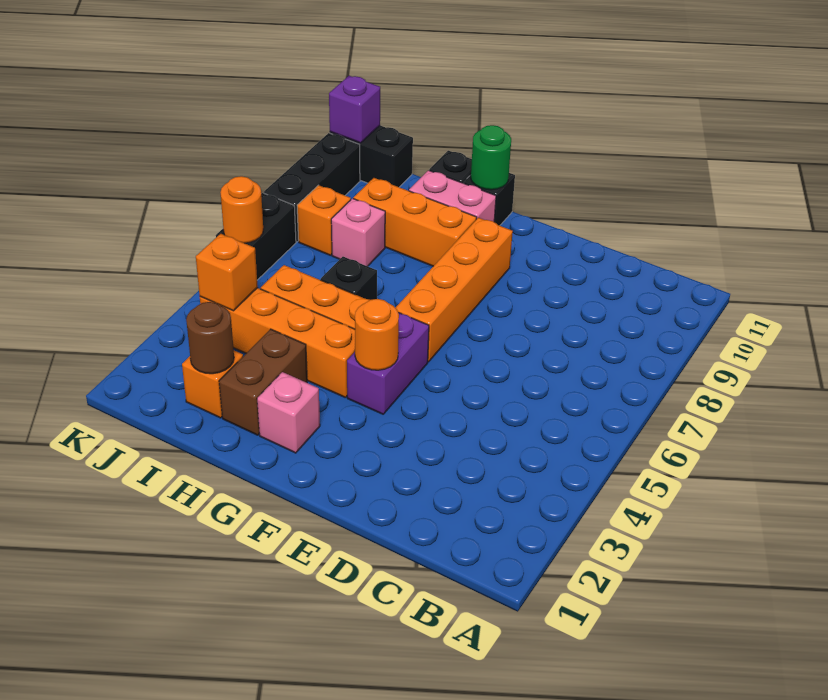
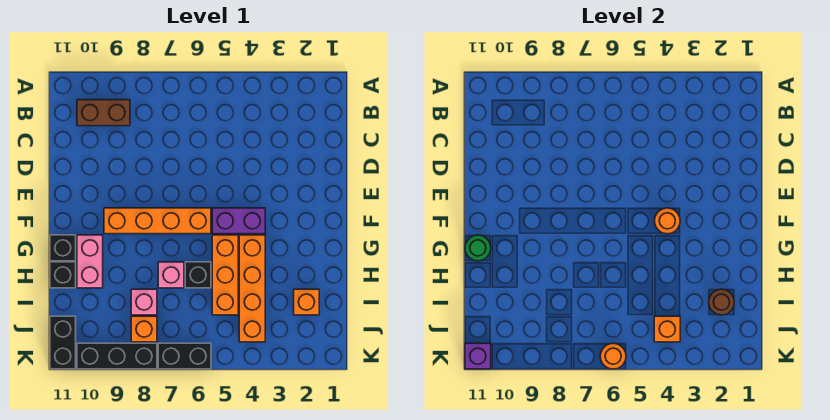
pink 1x1 brick [257,372,320,453] -> pink 1x1 brick moved to [158,262,184,288]
orange 1x3 brick [353,178,477,266] -> none
brown 1x2 brick [219,329,307,435] -> brown 1x2 brick moved to [77,100,130,126]

